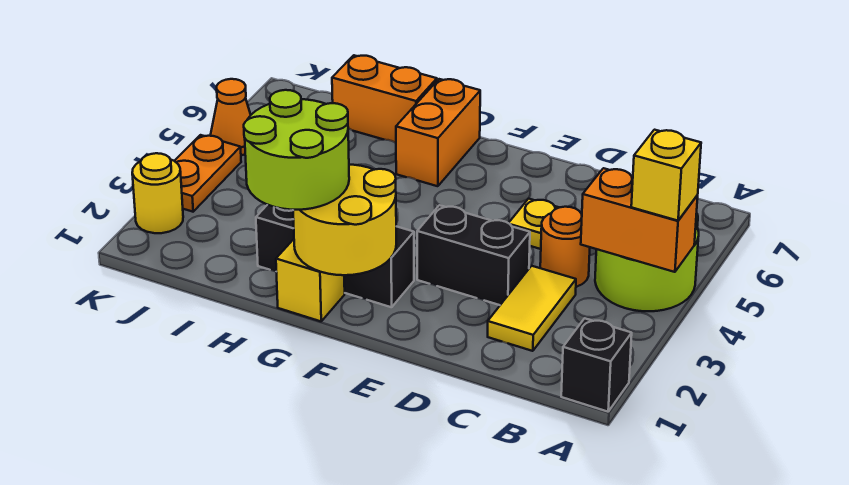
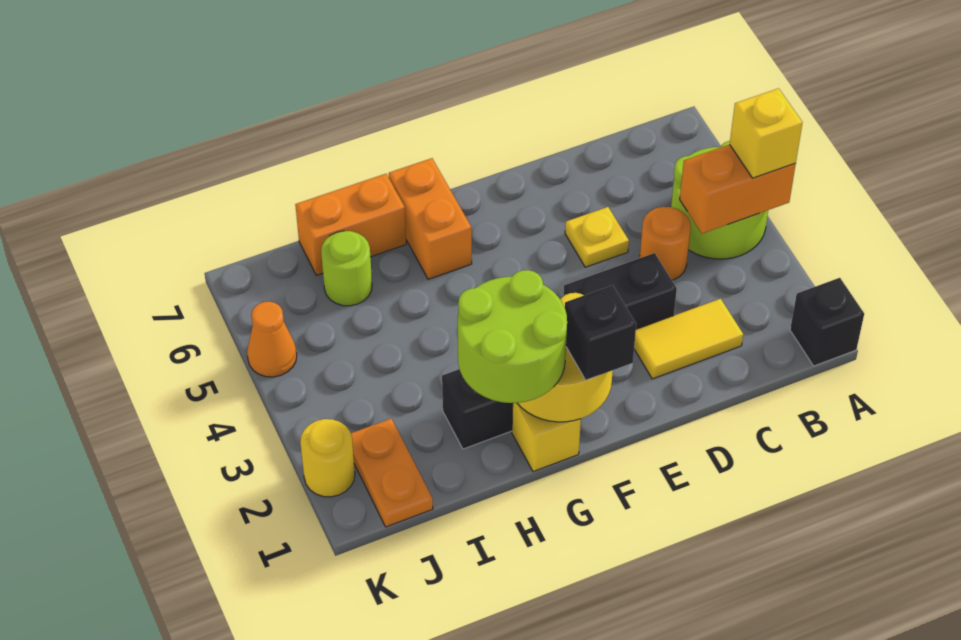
yellow 1x2 tile [488,266,576,351] -> yellow 1x2 tile turned to [634,299,743,379]
none -> black 1x1 brick [565,285,636,380]
none -> lime 1x1 round brick [321,231,372,306]
orange 1x2 plate [175,135,241,212] -> orange 1x2 plate moved to [351,418,433,527]

